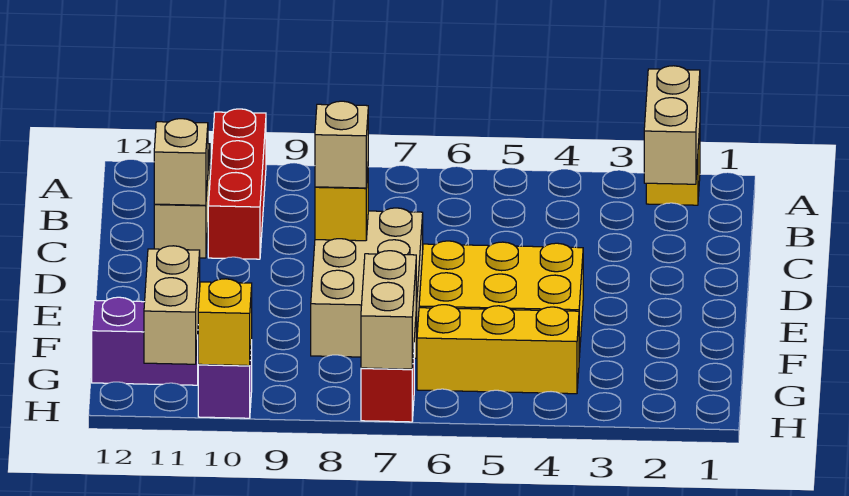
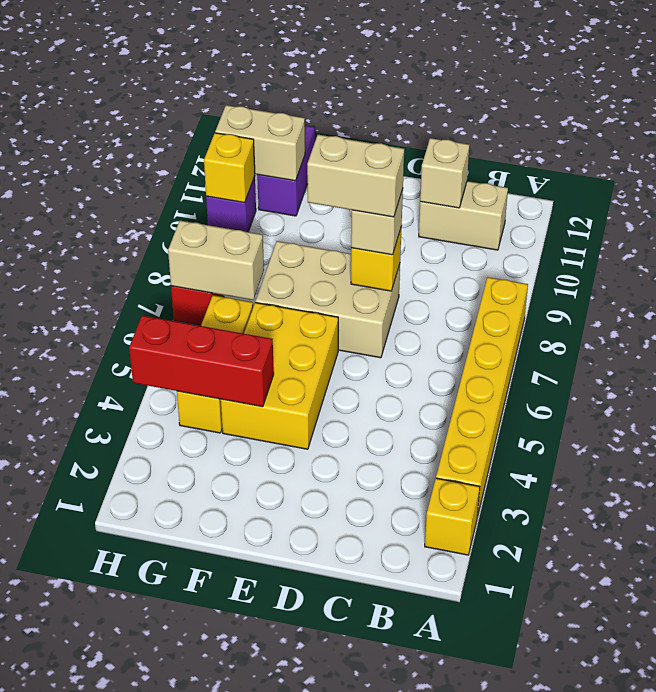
tan 1x2 brick [644,66,700,184] -> tan 1x2 brick moved to [307,135,404,217]
none -> yellow 1x6 brick [436,277,528,517]
red 1x3 brick [208,109,266,259] -> red 1x3 brick moved to [129,316,274,407]

